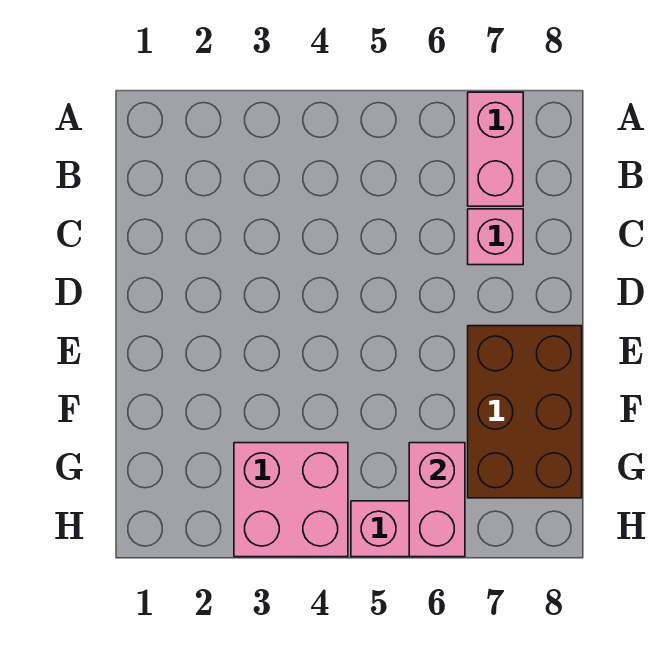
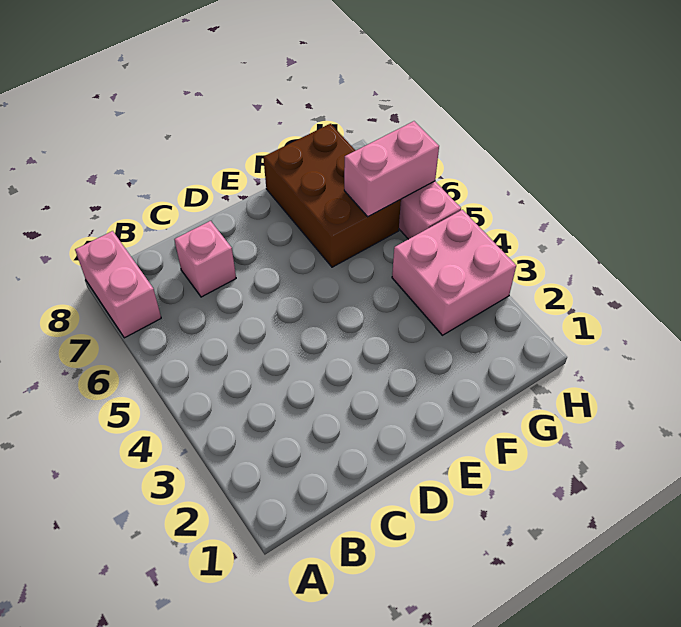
pink 1x2 brick [468,92,523,206] -> pink 1x2 brick turned to [75,231,161,338]
brown 2x3 brick [468,326,582,498] -> brown 2x3 brick turned to [263,124,401,267]

